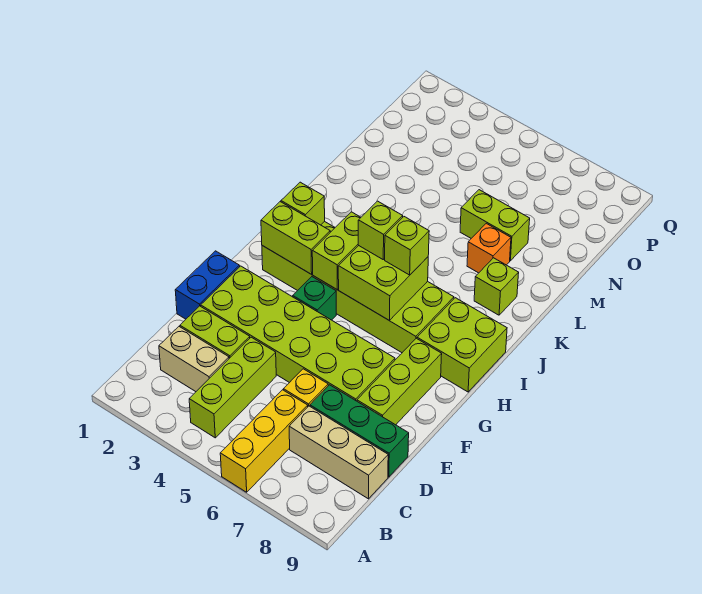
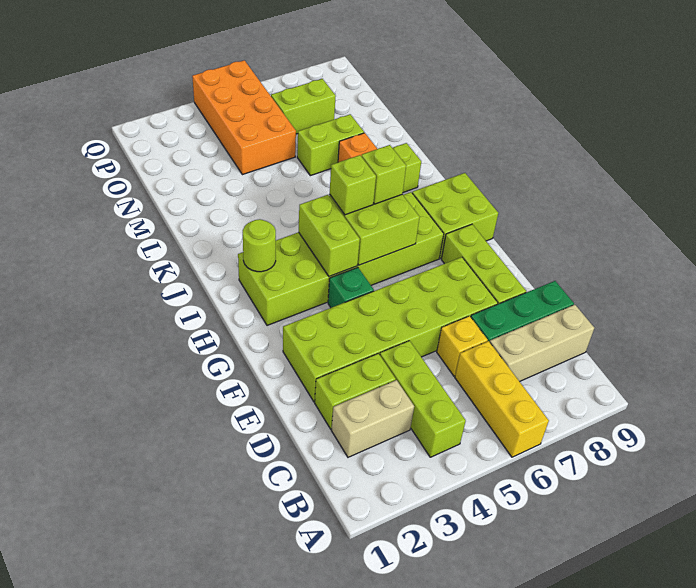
blue 1x2 brick [175,251,240,319] -> none
lime 1x2 brick [261,202,330,274] -> lime 1x2 brick moved to [271,79,336,134]
lime 1x1 brick [281,182,325,225] -> lime 1x1 round brick [243,219,276,272]
none -> orange 2x4 brick [192,60,296,175]

